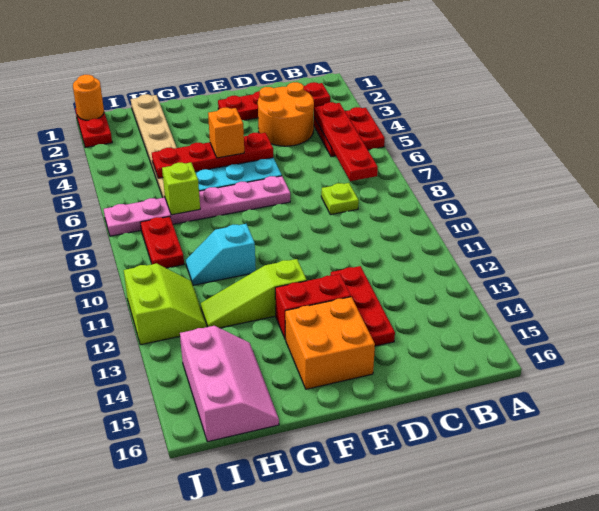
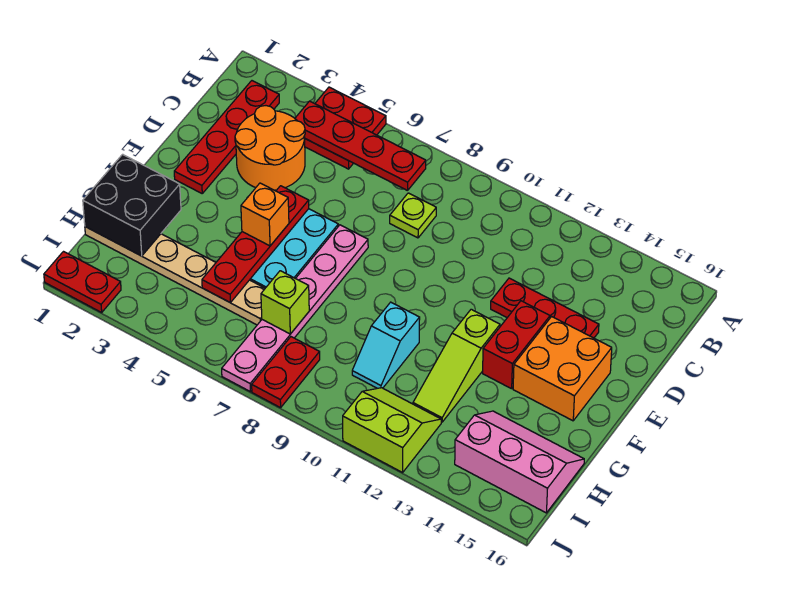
none -> black 2x2 brick [83,154,181,256]
red 1x2 plate [140,216,184,268] -> red 1x2 plate turned to [252,337,320,408]
orange 1x1 round brick [73,75,104,120] -> none

